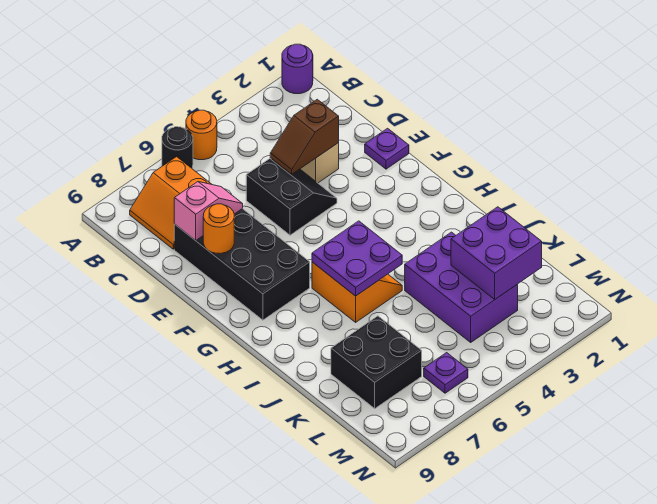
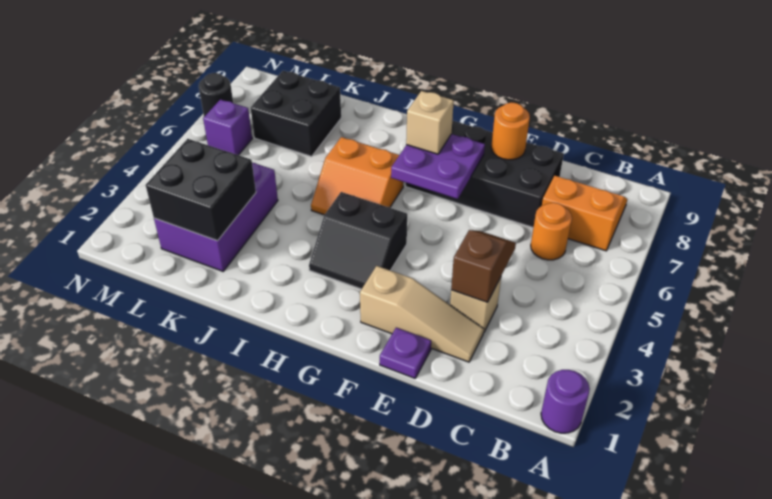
orange 1x1 round brick [186,110,217,160] -> orange 1x1 round brick moved to [531,203,572,260]
black 1x1 round brick [162,127,193,168] -> black 1x1 round brick moved to [199,73,233,117]
none -> tan 1x3 slope [360,266,484,362]
black 2x2 slope [246,159,337,235] -> black 2x2 slope moved to [309,192,407,289]
pink 1x2 slope [174,182,243,240] -> none
none -> tan 1x1 brick [406,91,454,154]
purple 2x2 plate [312,221,402,296] -> purple 2x2 plate moved to [391,134,485,199]
purple 2x3 brick [405,232,518,342] -> purple 2x3 brick turned to [154,163,278,271]
purple 2x2 brick [451,207,542,299] -> black 2x2 brick [146,139,256,241]
purple 1x1 plate [424,353,468,393] -> purple 1x1 brick [203,99,252,155]

